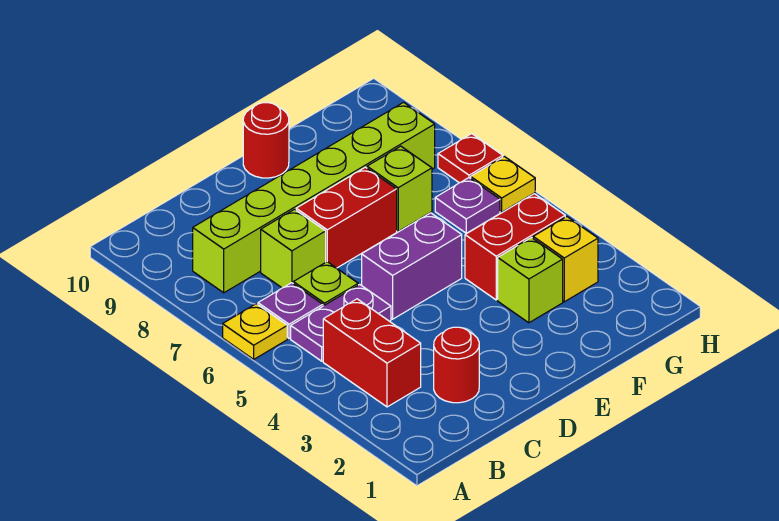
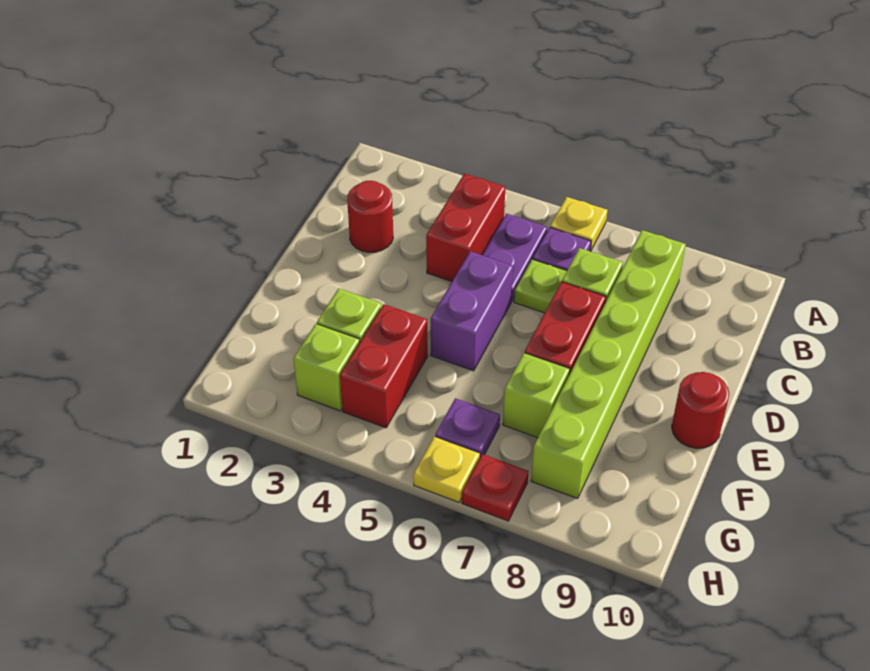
red 1x2 brick [323,299,421,407] -> red 1x2 brick turned to [426,174,505,281]
yellow 1x1 brick [533,217,598,302] -> lime 1x1 brick [293,324,360,411]

